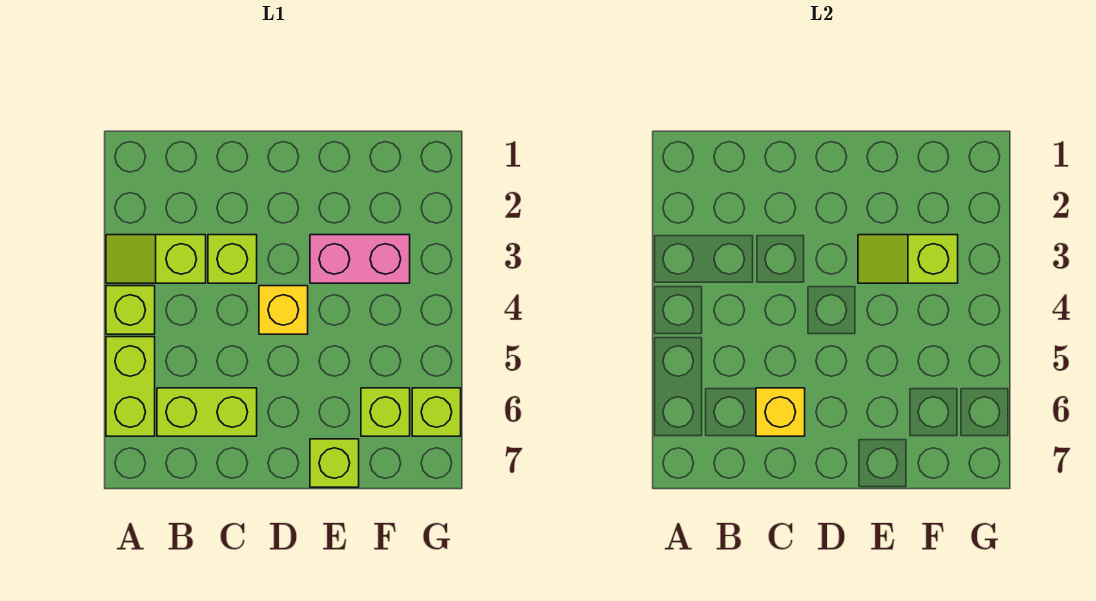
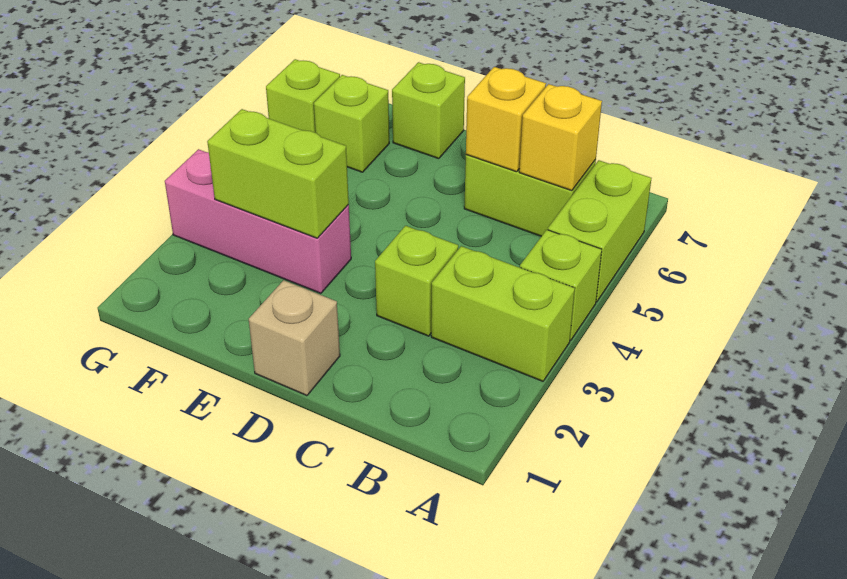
lime 1x2 slope [106,235,206,283] -> lime 1x2 brick [431,246,575,381]
none -> tan 1x1 brick [249,280,340,396]
yellow 1x1 brick [259,286,308,334] -> yellow 1x1 brick moved to [519,84,602,191]
pink 1x2 brick [310,235,410,283] -> pink 1x3 brick [165,149,351,293]
lime 1x2 slope [858,235,958,283] -> lime 1x2 brick [207,109,349,238]

